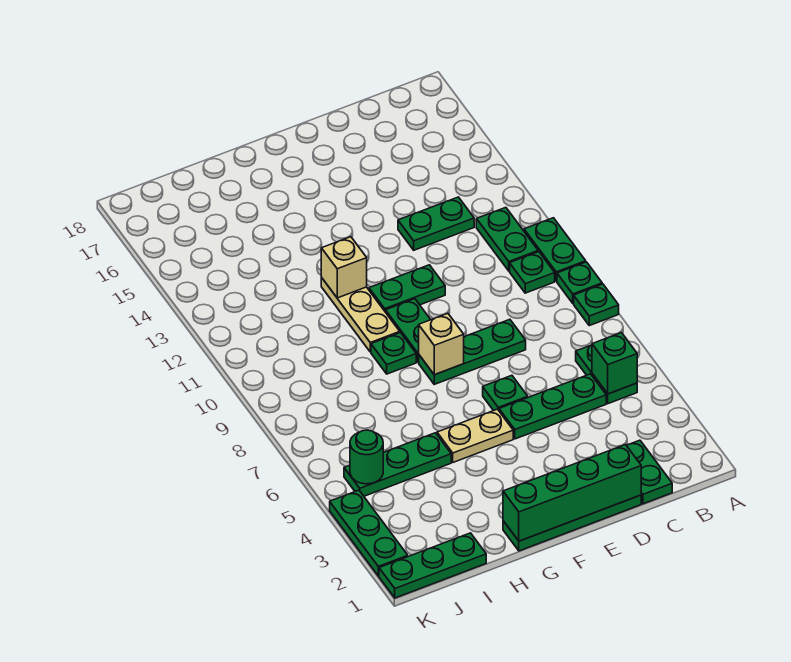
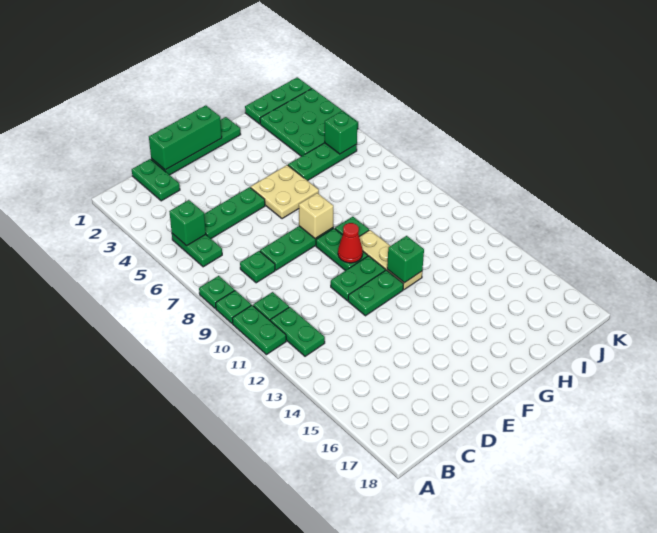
green 1x2 plate [398,197,474,250] -> green 1x2 plate moved to [348,270,403,316]
green 1x4 brick [503,445,641,541] -> green 1x3 brick [149,105,222,170]
green 1x1 plate [483,375,528,411] -> green 1x1 plate moved to [240,251,275,283]
tan 1x2 plate [437,409,513,462] -> tan 2x2 plate [251,165,319,219]
none -> red 1x1 cone [338,223,363,263]
tan 1x1 brick [321,237,367,298] -> green 1x1 brick [387,236,424,283]
green 1x1 round brick [350,430,383,484] -> green 1x1 brick [325,111,357,154]
green 1x3 plate [330,490,408,576] -> green 3x3 plate [260,88,358,156]

